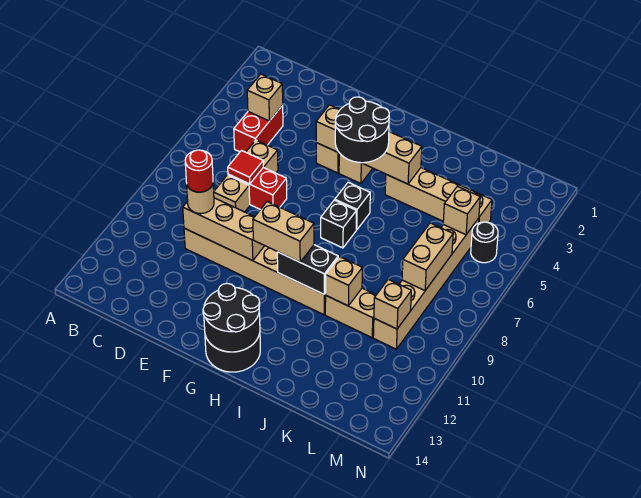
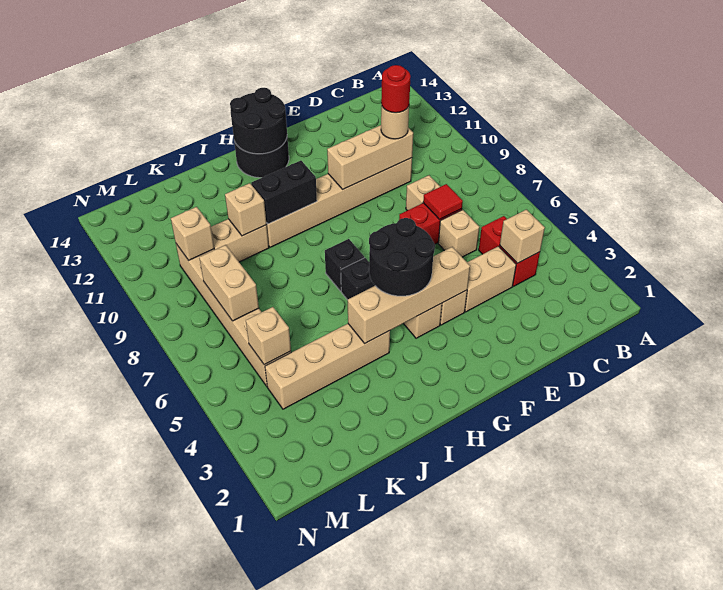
tan 1x2 brick [253,202,314,262] -> tan 1x2 brick moved to [465,246,516,312]
black 1x1 round brick [471,222,498,263] -> none

